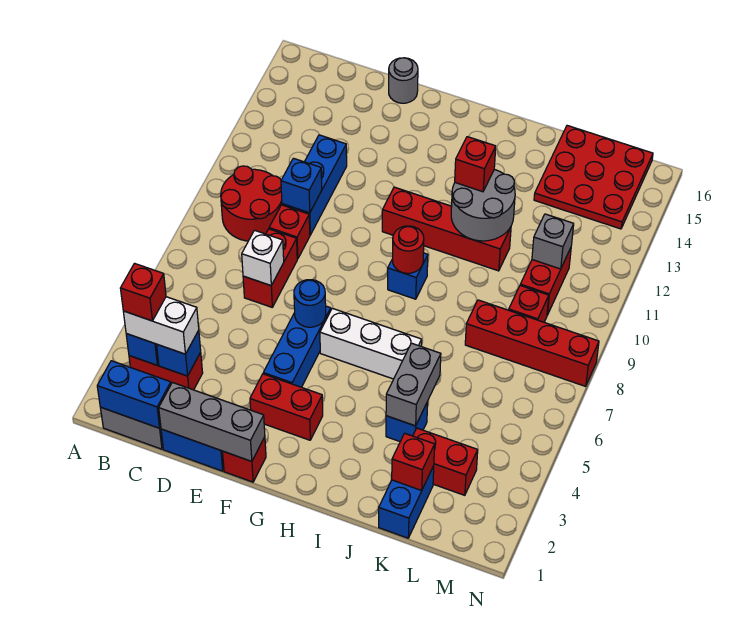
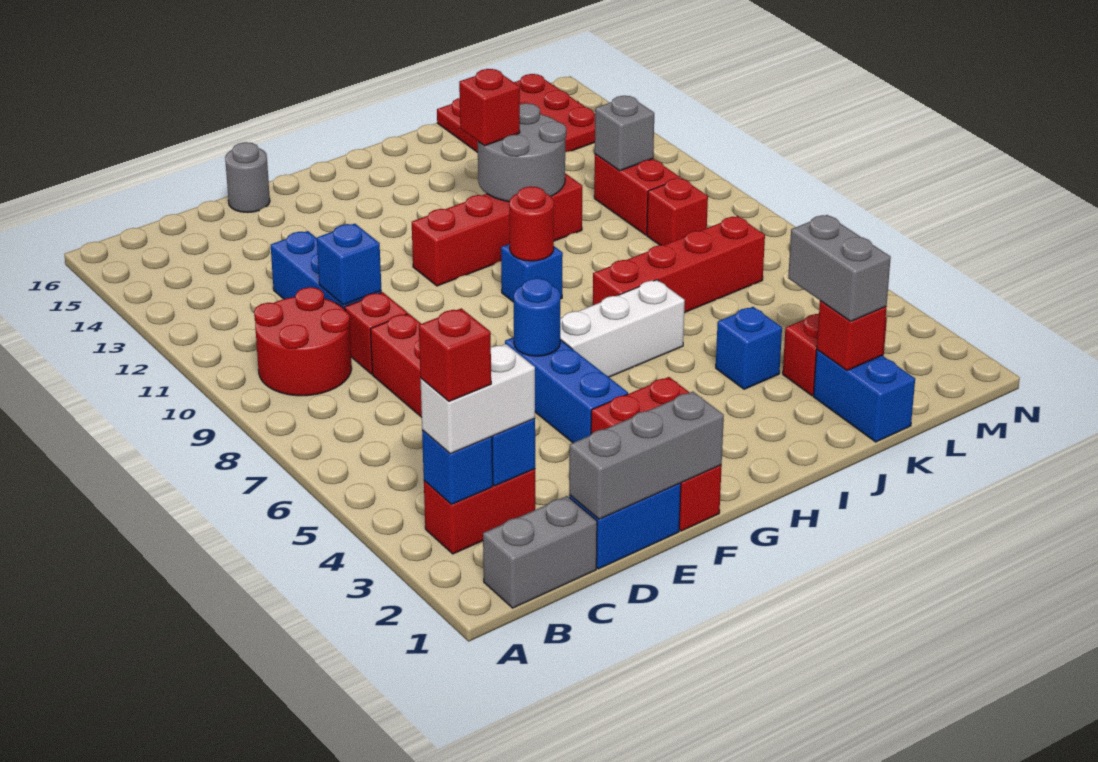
blue 1x2 brick [97,361,171,428] -> none
white 1x1 brick [242,230,284,286] -> none
grey 1x2 brick [386,343,441,426] -> grey 1x2 brick moved to [788,215,891,321]
red 1x4 brick [465,300,599,386] -> red 1x4 brick moved to [593,216,765,313]

